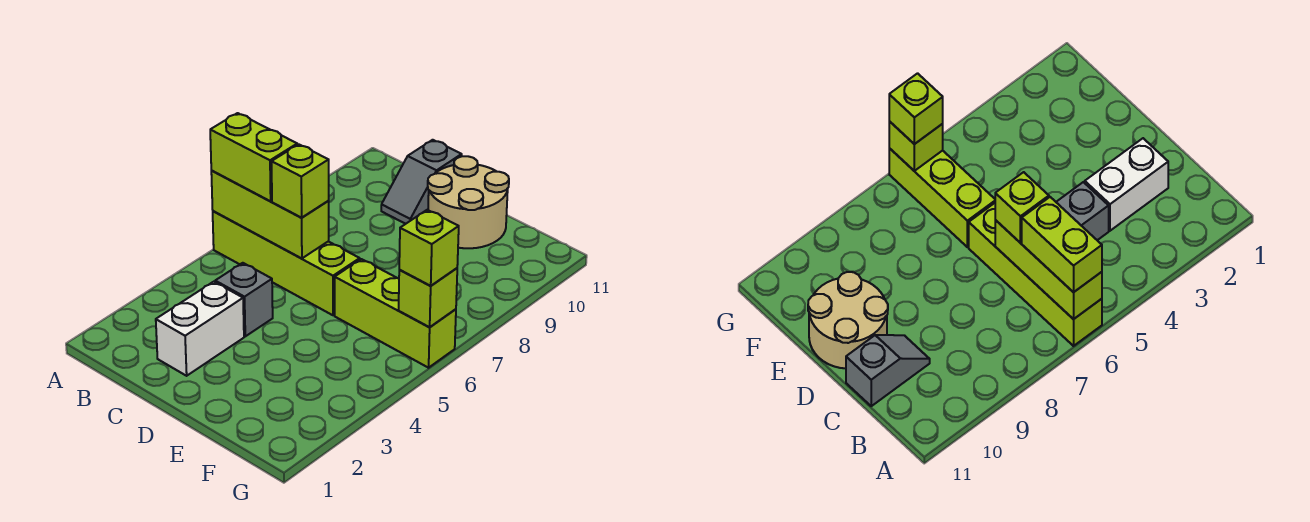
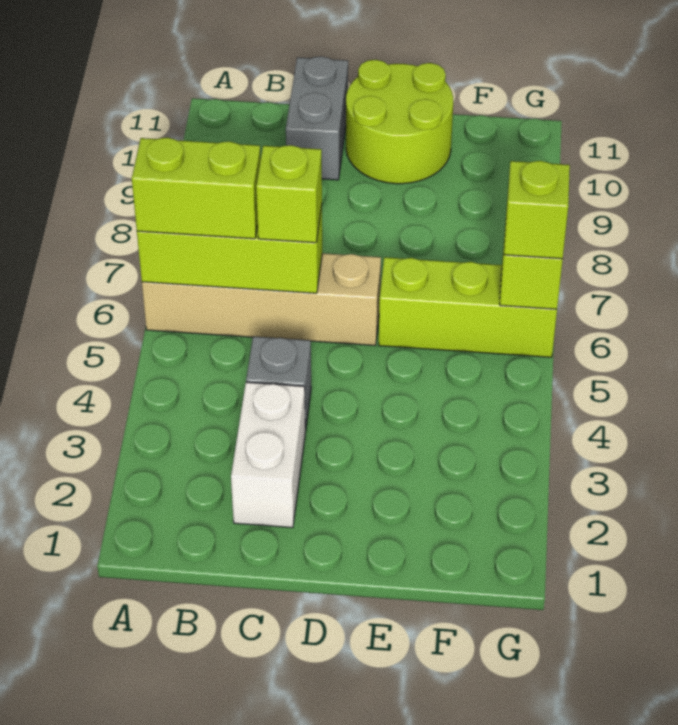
lime 1x4 brick [213,211,360,315] -> tan 1x4 brick [142,253,381,346]
grey 1x2 slope [381,140,462,224] -> grey 1x2 brick [286,56,348,180]
tan 2x2 round brick [428,156,509,248] -> lime 2x2 round brick [346,60,453,184]

